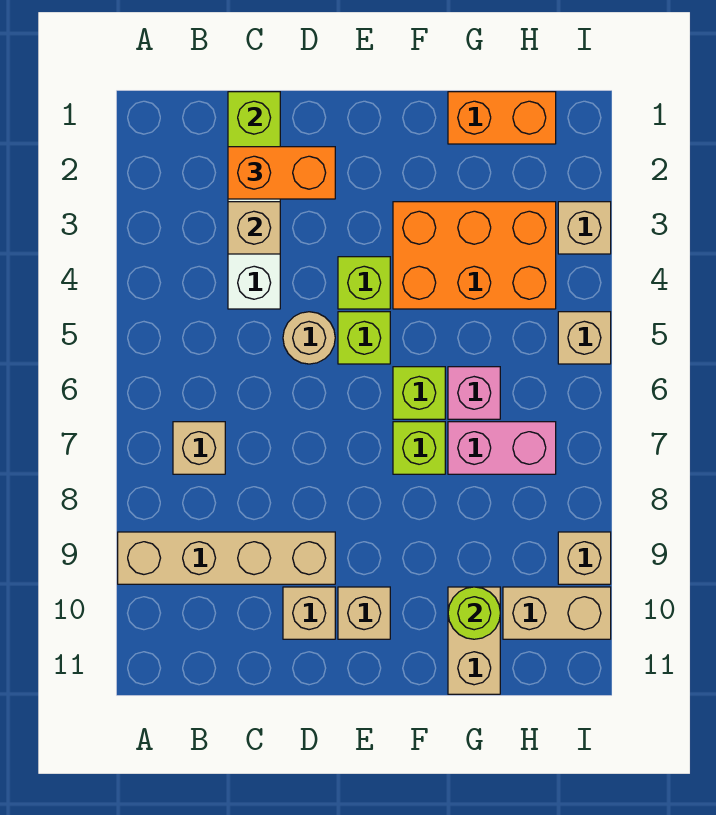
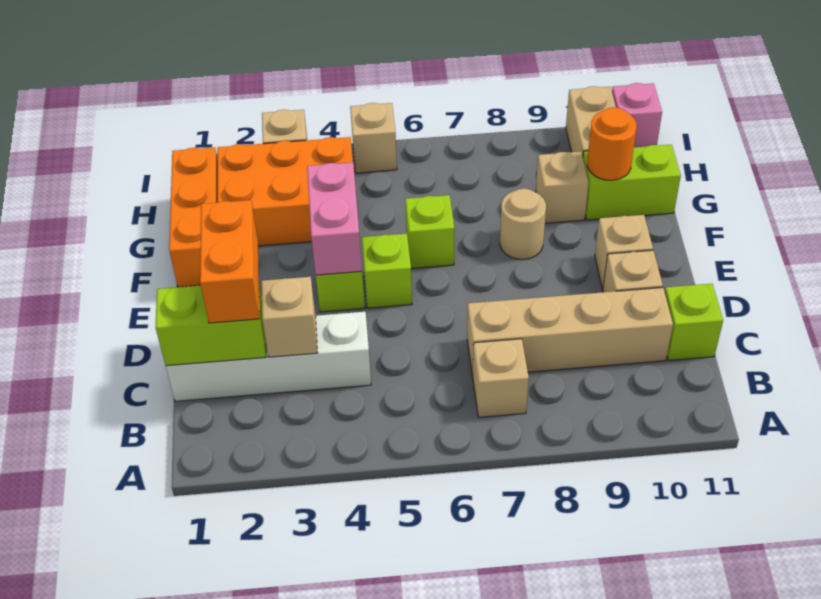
tan 1x4 brick [118,532,335,584] -> tan 1x4 brick turned to [467,288,673,376]
tan 1x1 round brick [283,312,335,364] -> tan 1x1 round brick moved to [500,189,546,259]
orange 2x3 brick [393,202,556,309] -> orange 2x3 brick turned to [218,137,353,246]
lime 1x1 brick [393,422,445,474] -> lime 1x1 brick moved to [665,284,723,360]
orange 1x2 brick [448,92,556,144] -> orange 1x3 brick [169,147,218,287]
pink 1x1 brick [448,367,500,419] -> pink 1x1 brick moved to [612,83,662,147]
pink 1x2 brick [448,422,556,474] -> pink 1x2 brick moved to [307,162,362,275]
tan 1x2 brick [448,587,500,694] -> lime 1x2 brick [583,145,681,220]
lime 1x1 round brick [448,587,500,639] -> orange 1x1 round brick [587,107,637,180]
tan 1x1 brick [558,532,611,584] -> tan 1x1 brick moved to [536,152,589,223]

